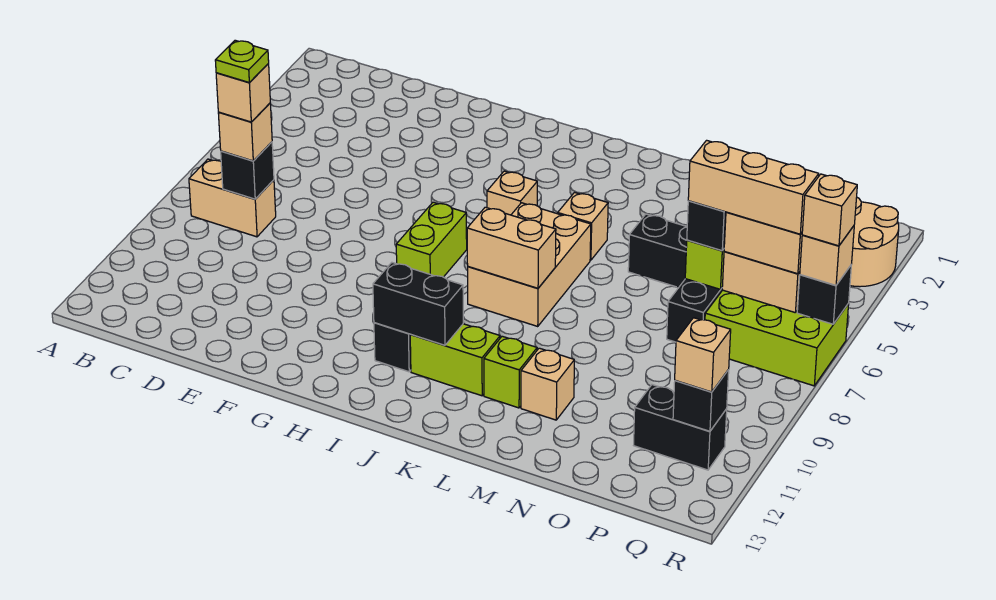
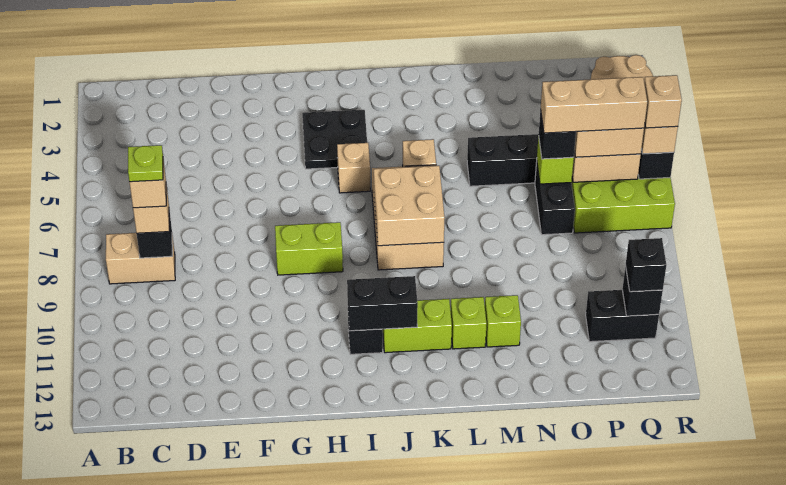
none -> black 2x2 plate [302,110,367,169]
lime 1x2 brick [396,202,467,277] -> lime 1x2 brick turned to [275,222,343,275]
tan 1x2 brick [467,207,556,288] -> tan 2x2 brick [374,166,445,246]
tan 1x1 brick [521,348,574,420] -> lime 1x1 brick [485,295,521,347]
tan 1x1 brick [675,318,731,392] -> black 1x1 brick [625,238,666,292]

